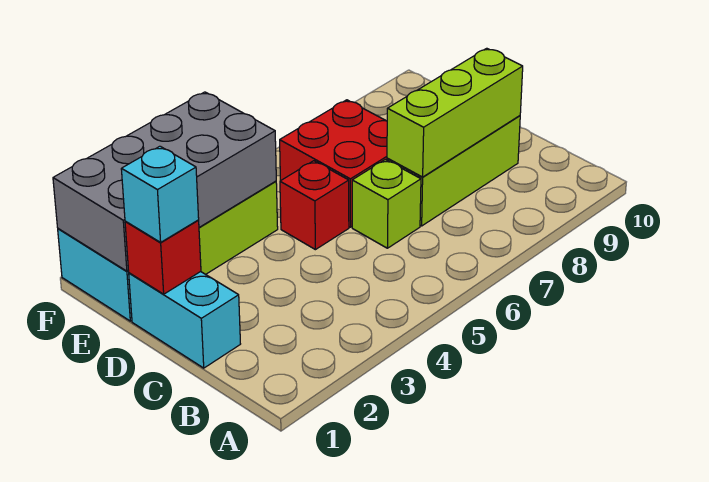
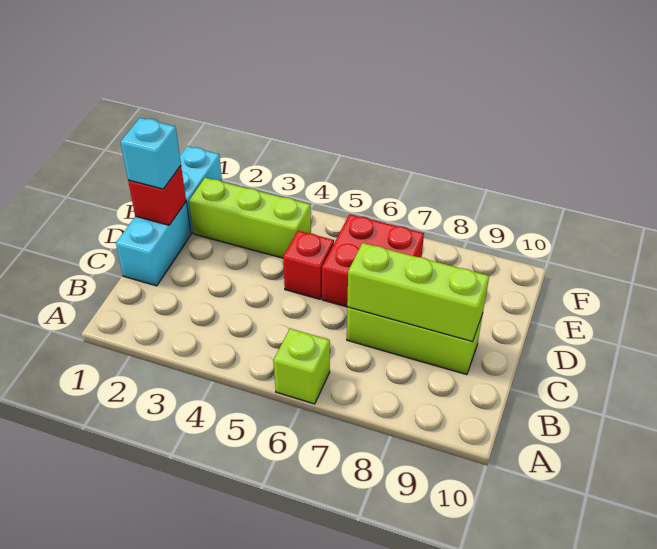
lime 1x1 brick [352,160,421,248] -> lime 1x1 brick moved to [274,329,330,404]
grey 2x4 brick [53,92,276,271] -> none

